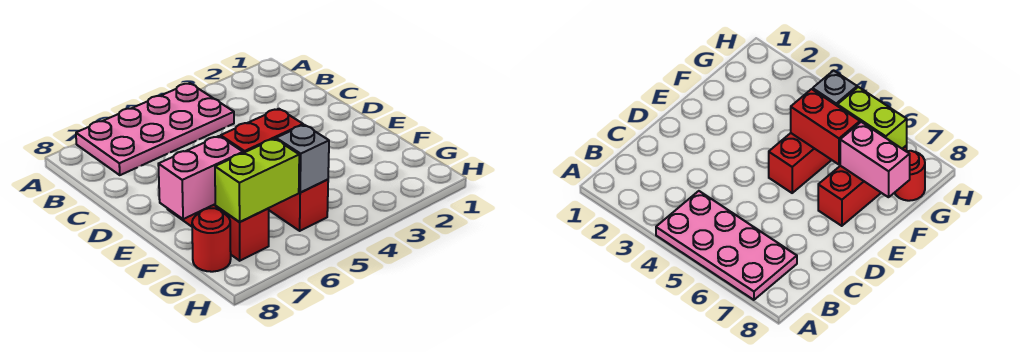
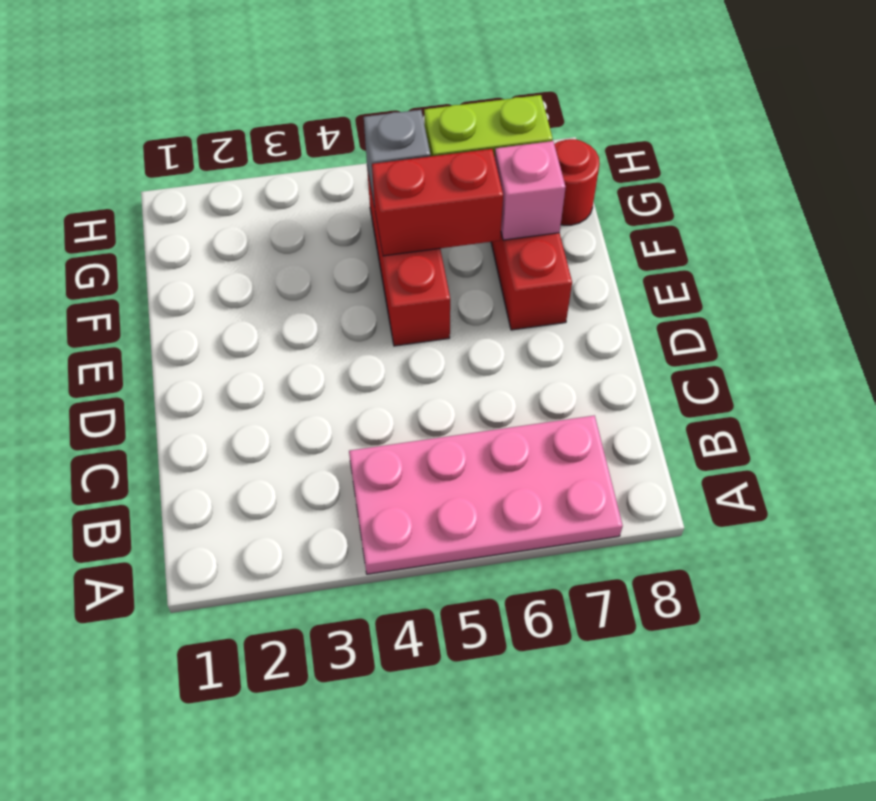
pink 1x2 brick [158,136,243,219] -> pink 1x1 brick [495,141,566,240]

